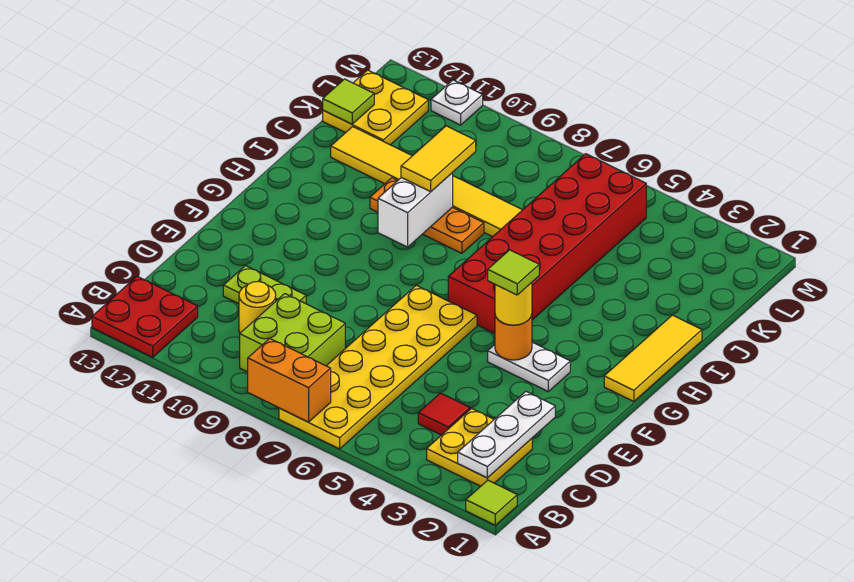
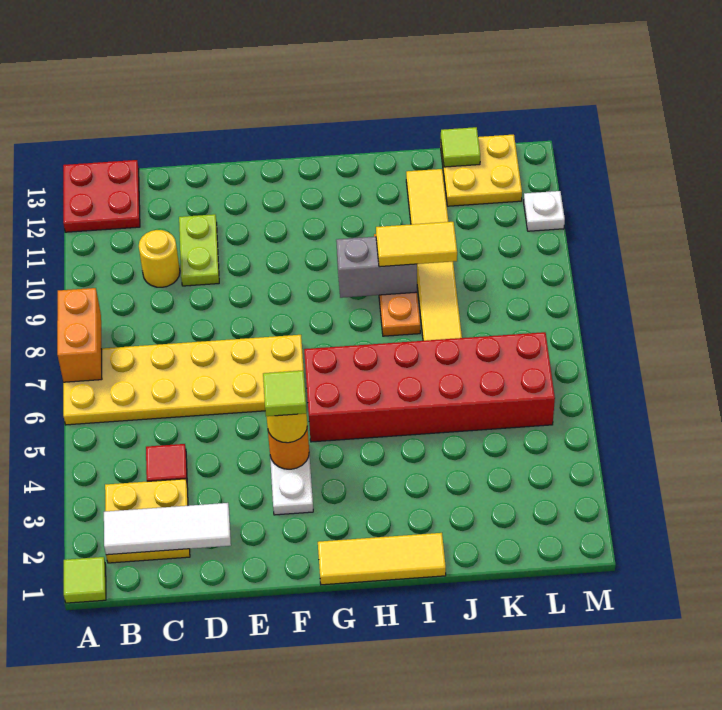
white 1x3 plate [458,392,555,478] -> white 1x3 tile [104,503,231,555]
lime 2x2 brick [240,294,345,372] -> none
white 1x2 brick [378,173,453,247] -> grey 1x2 brick [336,237,417,298]

